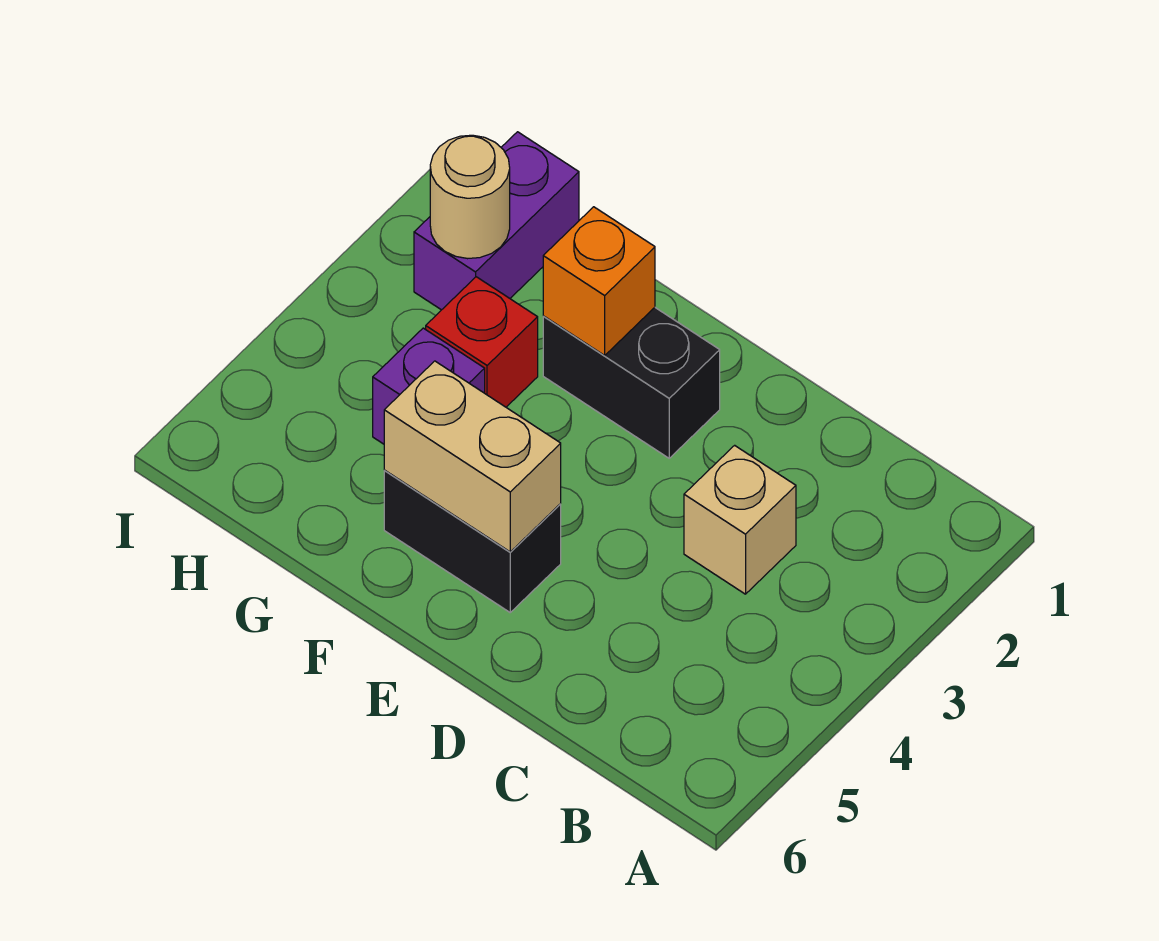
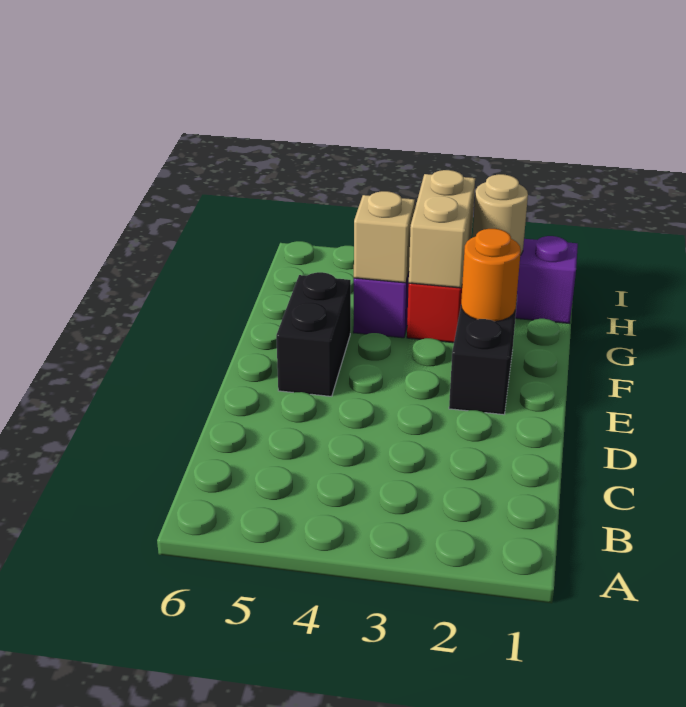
tan 1x1 brick [684,445,796,594] -> tan 1x1 brick moved to [354,191,415,283]
tan 1x2 brick [384,361,561,552] -> tan 1x2 brick moved to [409,170,475,288]
orange 1x1 brick [543,207,655,355] -> orange 1x1 round brick [461,229,521,322]

